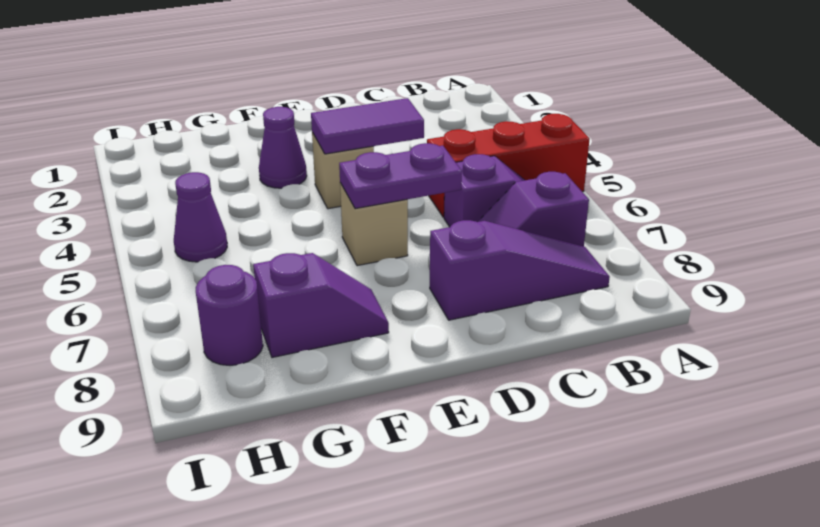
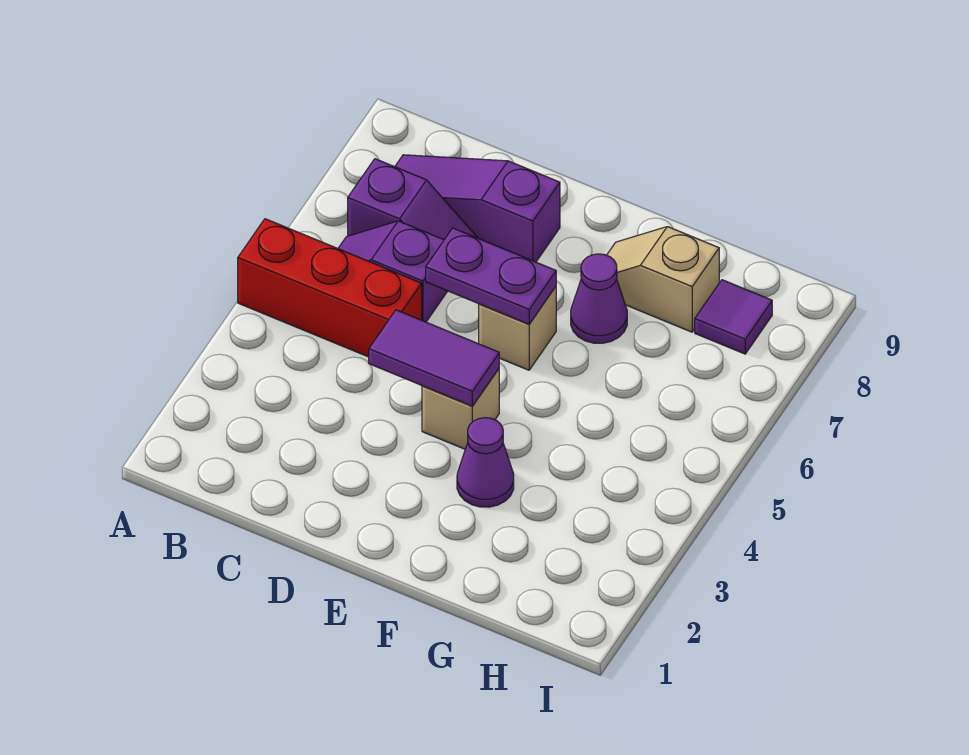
purple 1x2 slope [253,253,389,358] -> tan 1x2 slope [607,227,719,332]
purple 1x1 cone [174,172,227,262] -> purple 1x1 cone moved to [571,254,627,343]
purple 1x1 round brick [196,265,263,365] -> purple 1x1 tile [695,280,772,354]

